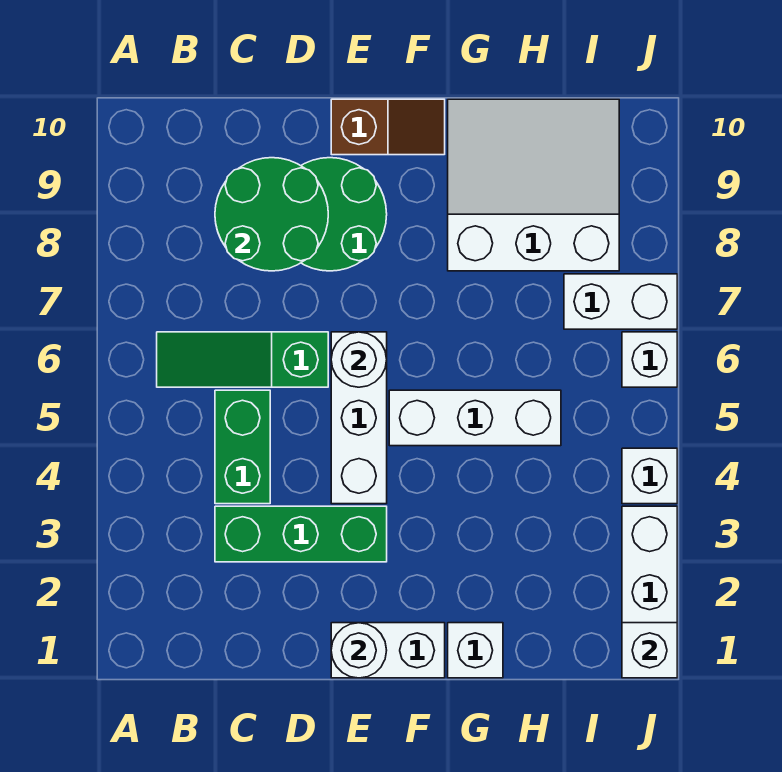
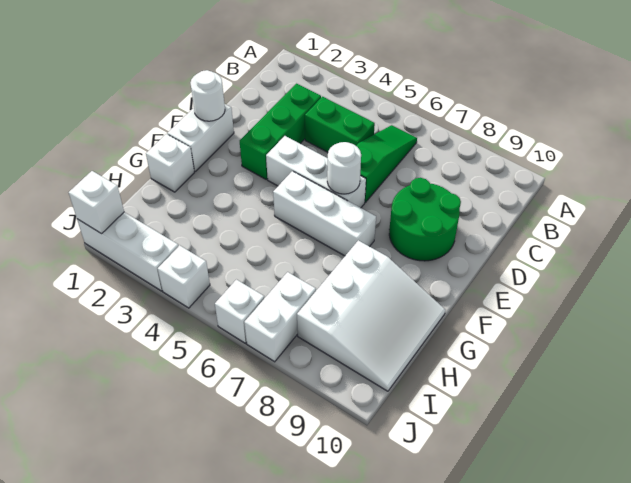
green 2x2 round brick [215,158,328,271] -> none
brown 1x2 slope [331,99,445,155] -> none
white 1x3 brick [389,390,561,446] -> white 1x3 brick turned to [273,171,376,256]

